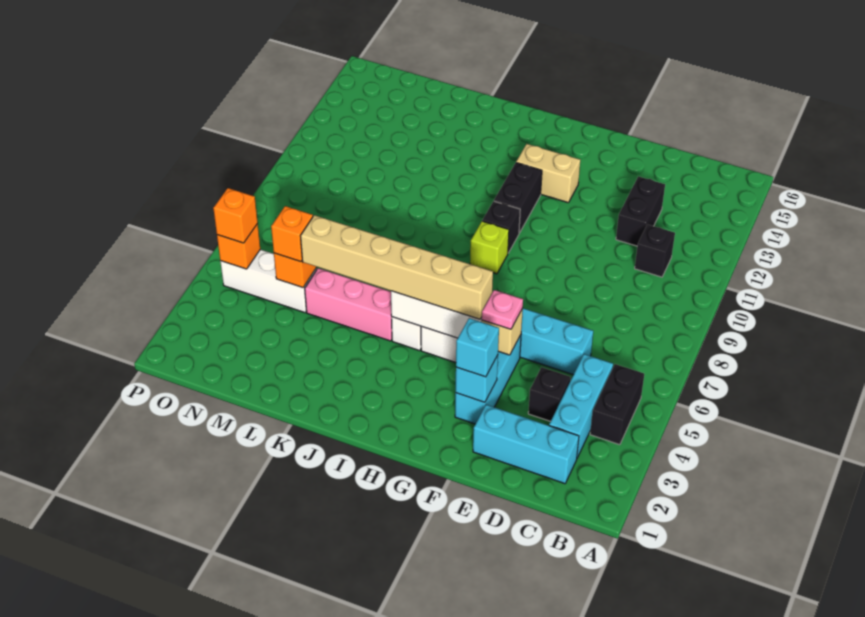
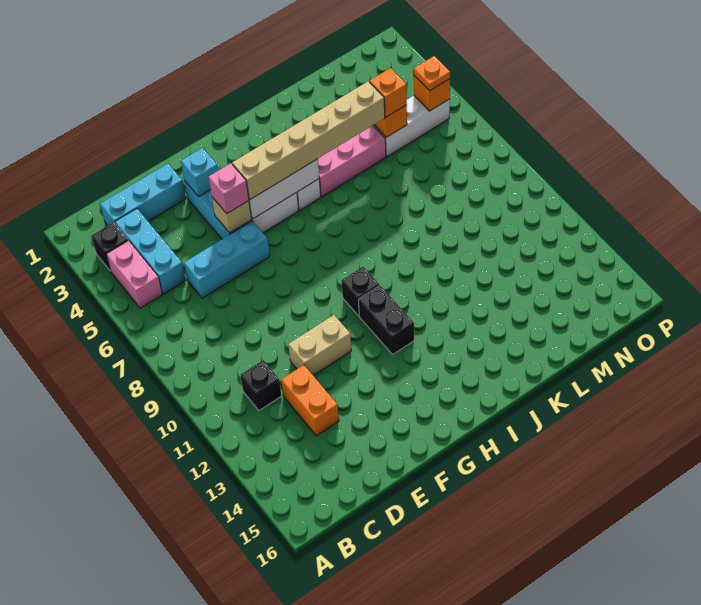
black 1x2 brick [590,364,644,445] -> pink 1x2 brick [107,240,162,308]
black 1x1 brick [528,367,571,421] -> black 1x1 brick moved to [92,222,128,271]
black 1x2 brick [616,176,665,246] -> orange 1x2 brick [281,365,339,436]
cyan 1x1 brick [456,318,499,377] -> none
pink 1x1 plate [481,290,523,329] -> pink 1x1 brick [209,163,249,213]
tan 1x2 brick [516,144,580,203] -> tan 1x2 brick moved to [288,315,351,375]
lime 1x1 brick [470,221,509,274] -> none
orange 1x1 brick [213,188,258,243] -> orange 1x1 plate [414,56,450,91]

